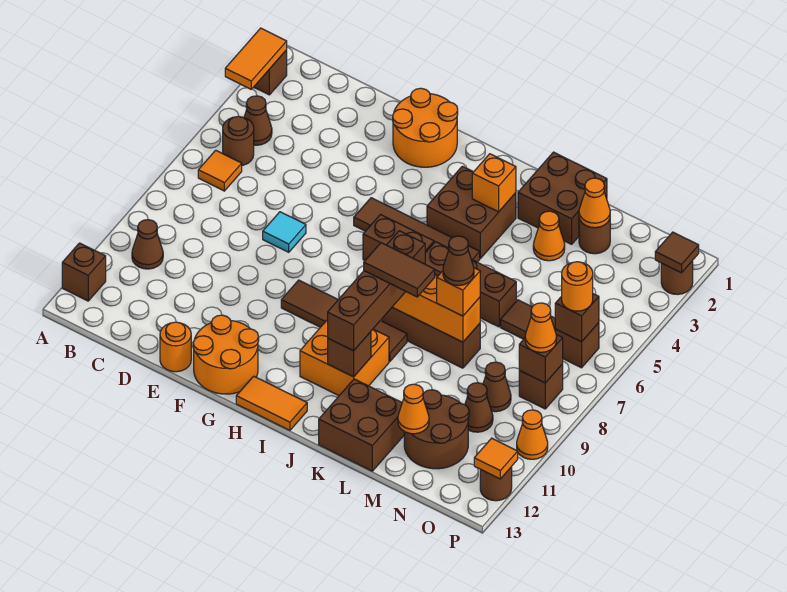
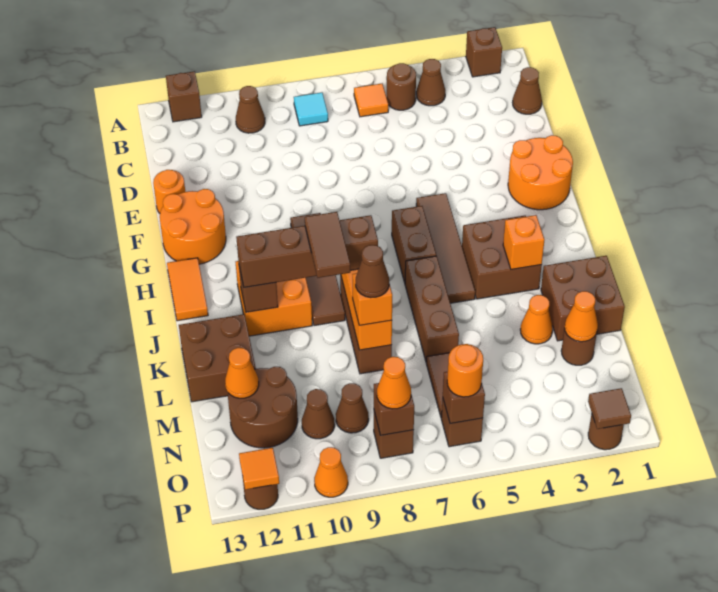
orange 1x2 tile [225,28,287,89] -> none
none -> brown 1x1 cone [513,67,542,114]
cyan 1x1 tile [263,212,306,252] -> cyan 1x1 tile moved to [294,93,328,126]

